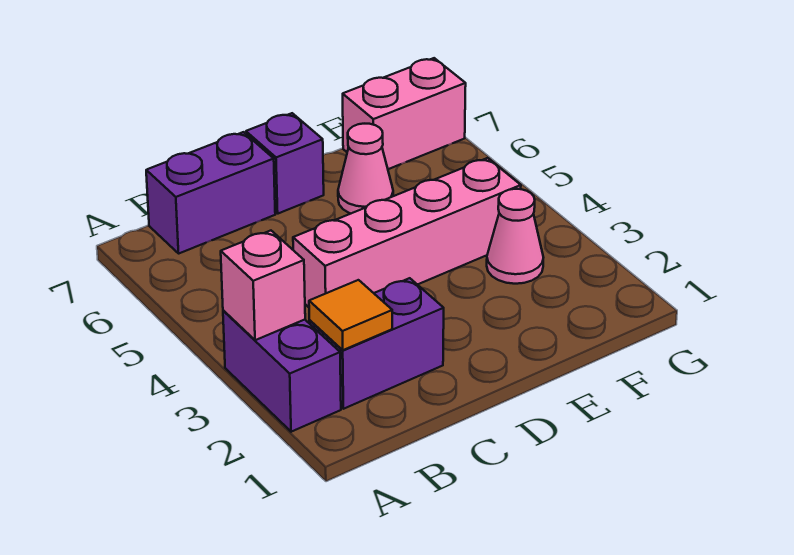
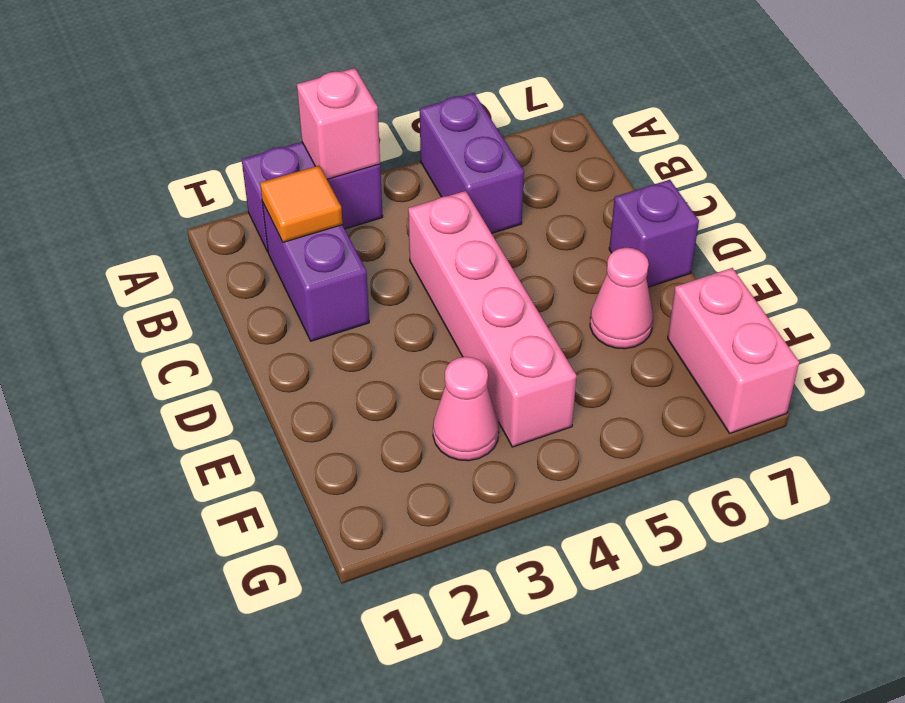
purple 1x2 brick [146,132,275,253] -> purple 1x2 brick moved to [420,93,524,233]

